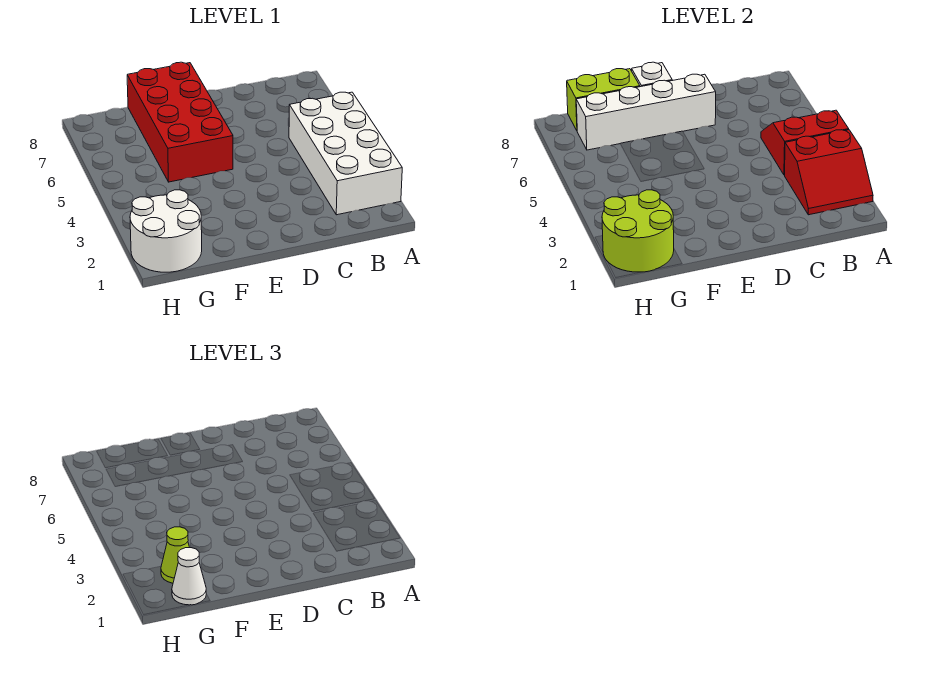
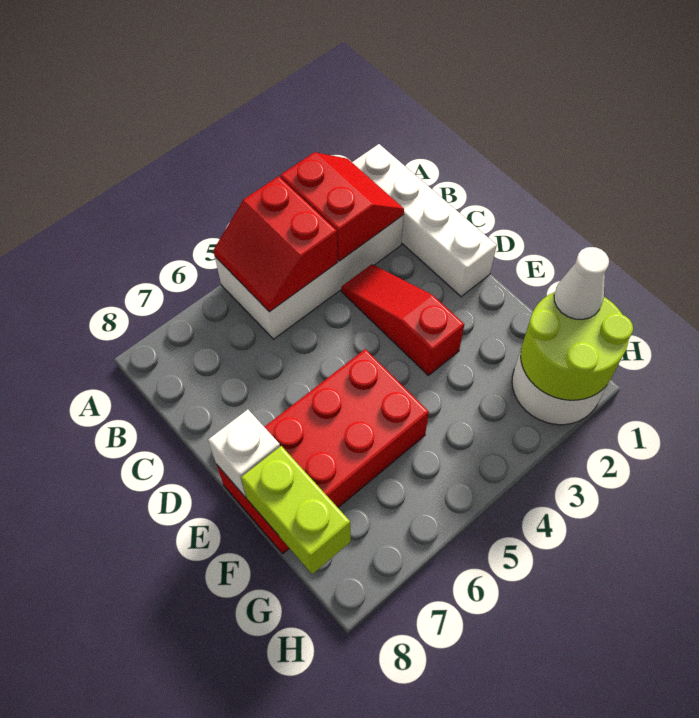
none -> red 1x3 slope [341,264,464,375]
white 1x4 brick [576,74,716,150] -> white 1x4 brick moved to [352,144,497,297]
lime 1x1 cone [161,527,190,583] -> none

